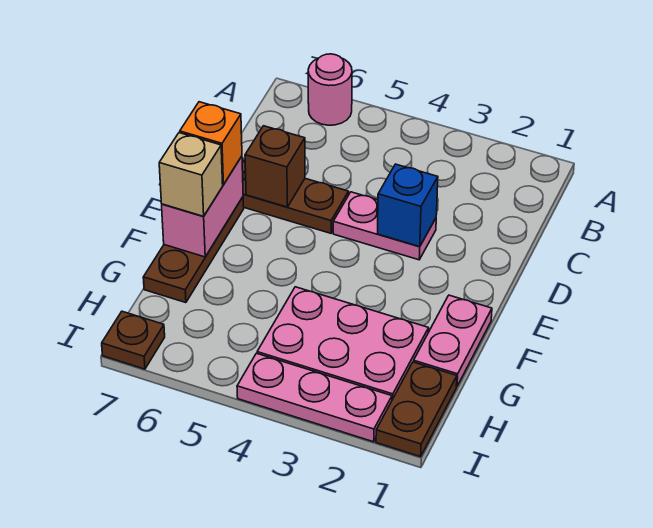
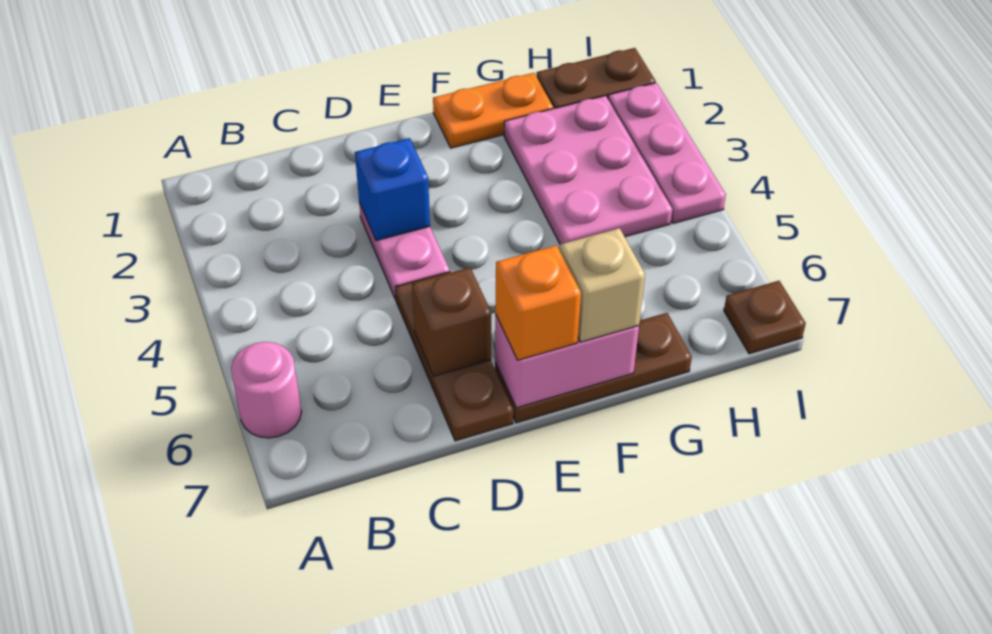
pink 1x2 plate [414,295,492,387] -> orange 1x2 plate [433,73,553,148]

